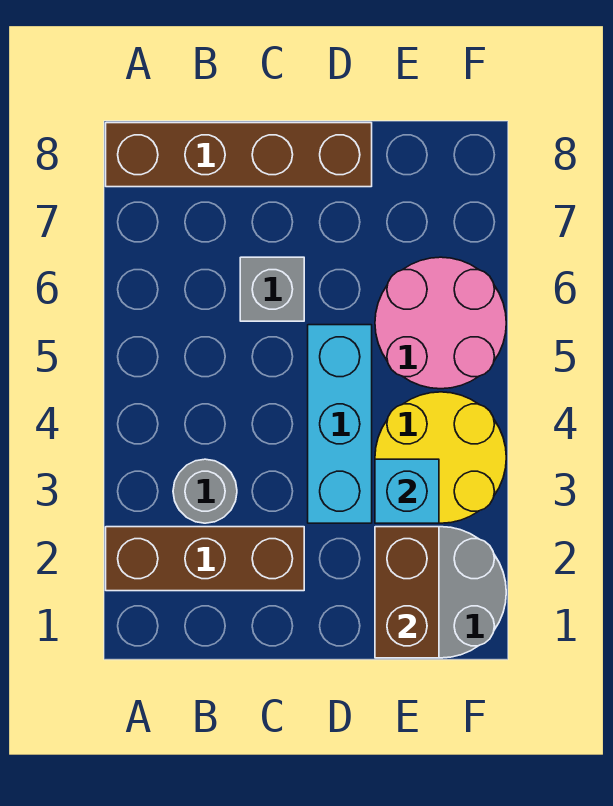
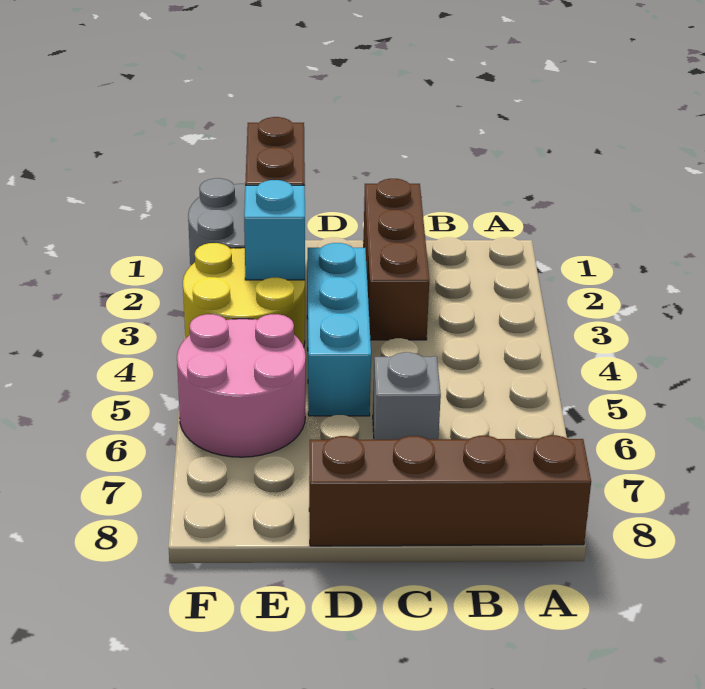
brown 1x3 brick [106,527,304,591] -> brown 1x3 brick turned to [364,179,429,340]
grey 1x1 round brick [173,459,237,523] -> none

